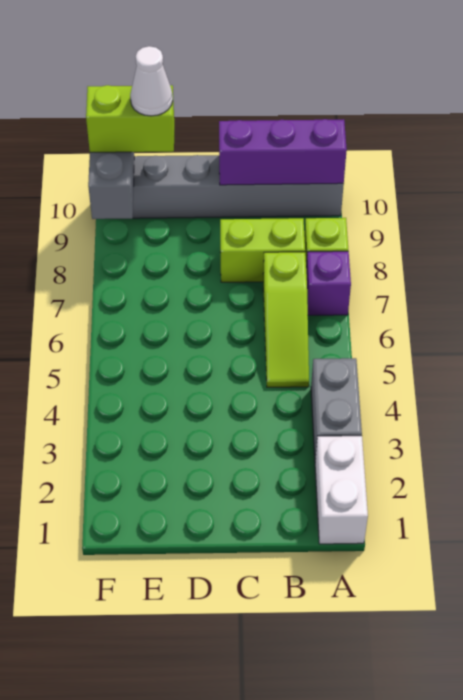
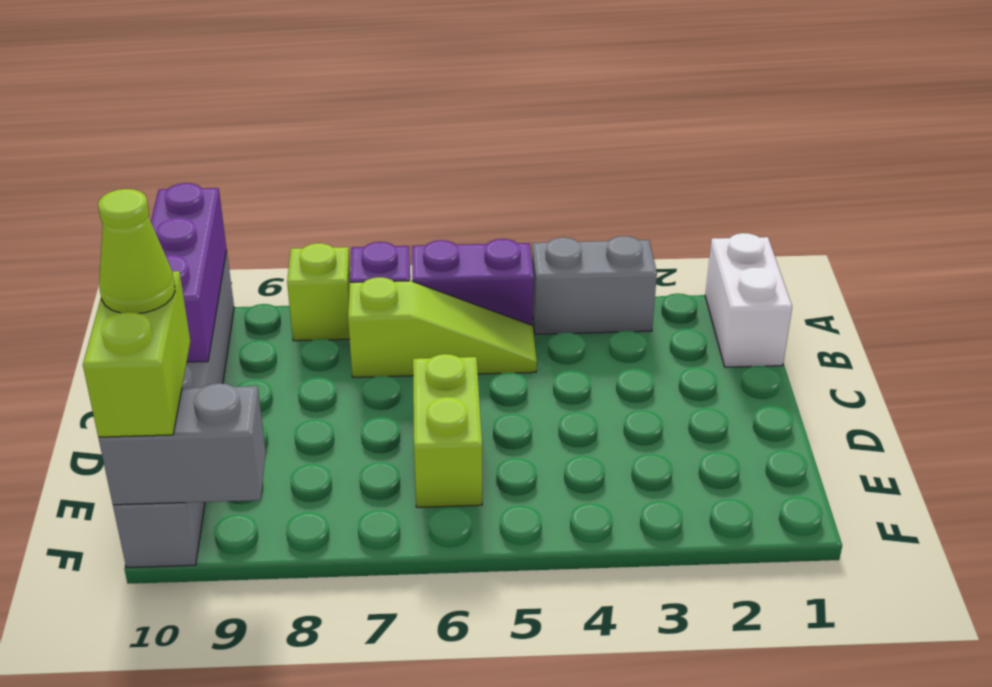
white 1x2 brick [315,436,368,544] -> white 1x2 brick turned to [705,233,792,367]
none -> purple 1x2 brick [412,239,534,325]
lime 1x2 brick [220,218,305,282] -> lime 1x2 brick moved to [413,354,482,507]
white 1x1 cone [130,46,173,116] -> lime 1x1 cone [98,189,175,313]

